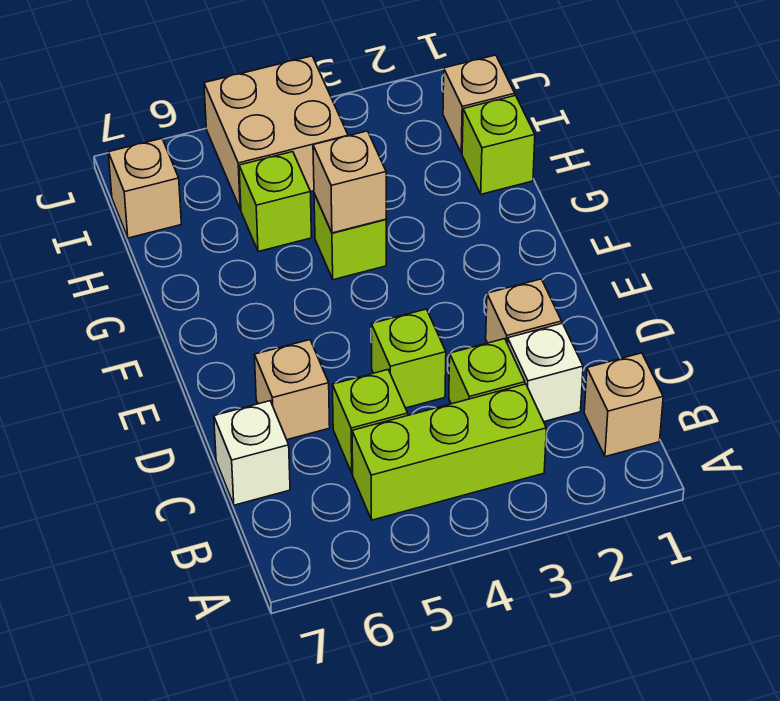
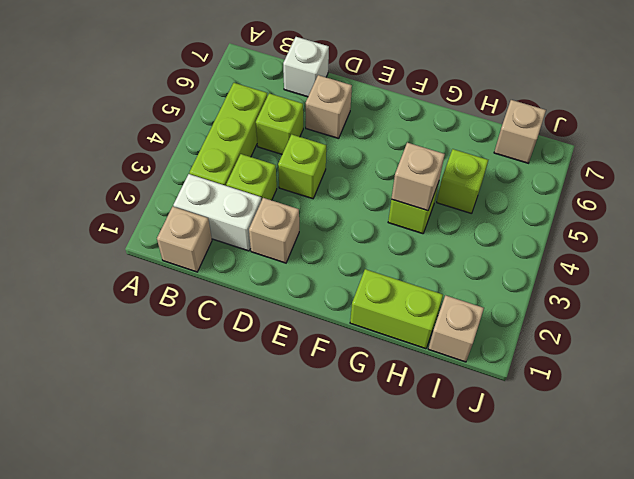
white 1x1 brick [508,323,583,422] -> white 1x2 brick [173,174,261,251]
lime 1x1 brick [462,95,535,194] -> lime 1x2 brick [350,269,443,349]
tan 2x2 brick [204,56,348,209] -> none

